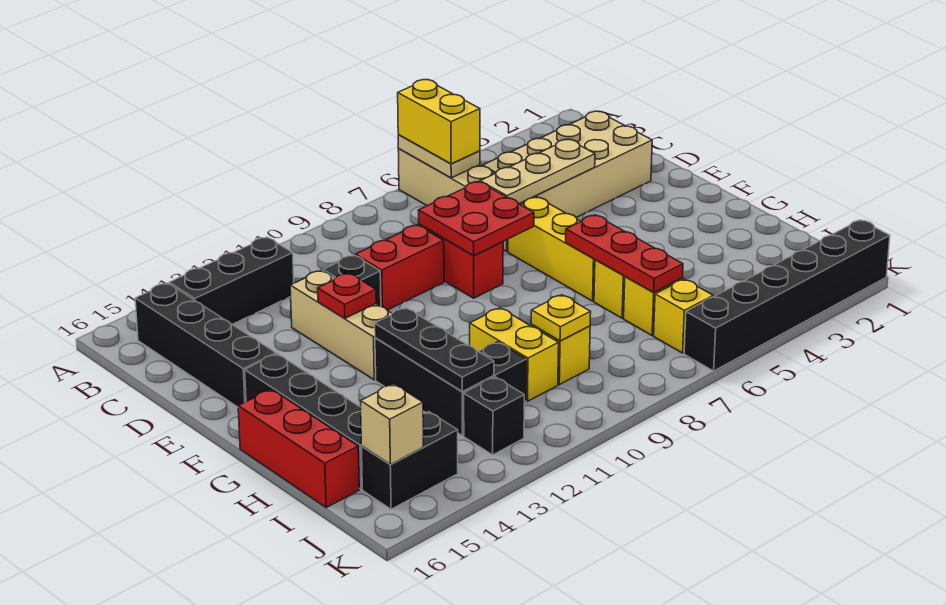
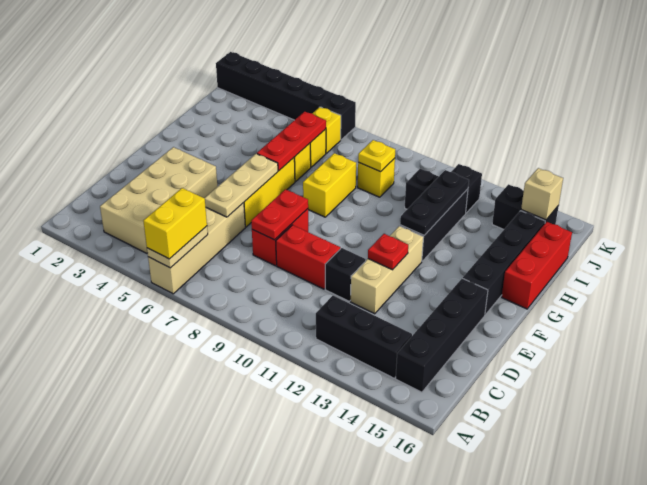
tan 2x4 brick [483,111,652,217] -> tan 2x4 brick turned to [100,147,217,253]
tan 1x3 plate [480,140,595,204] -> tan 1x3 plate turned to [205,154,278,217]
red 2x2 plate [418,182,534,256] -> red 1x2 plate [251,189,308,240]
yellow 1x2 brick [470,308,559,401] -> yellow 1x2 brick moved to [303,153,356,217]

